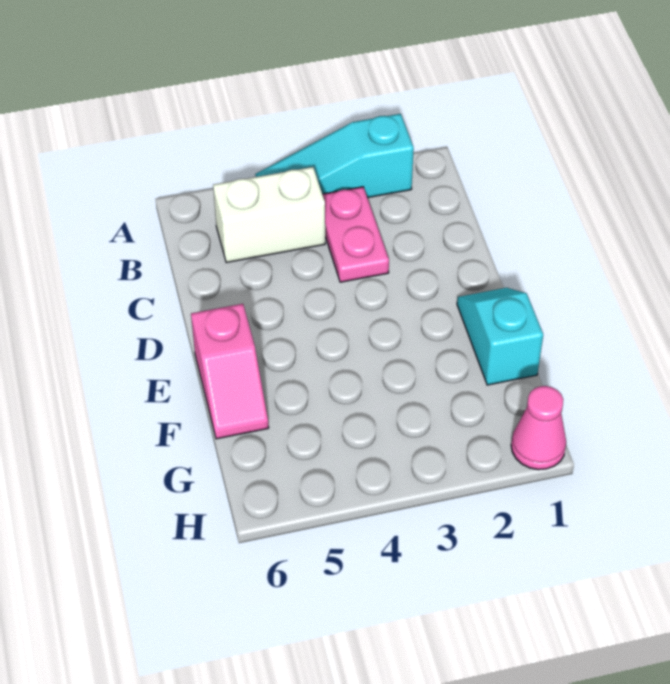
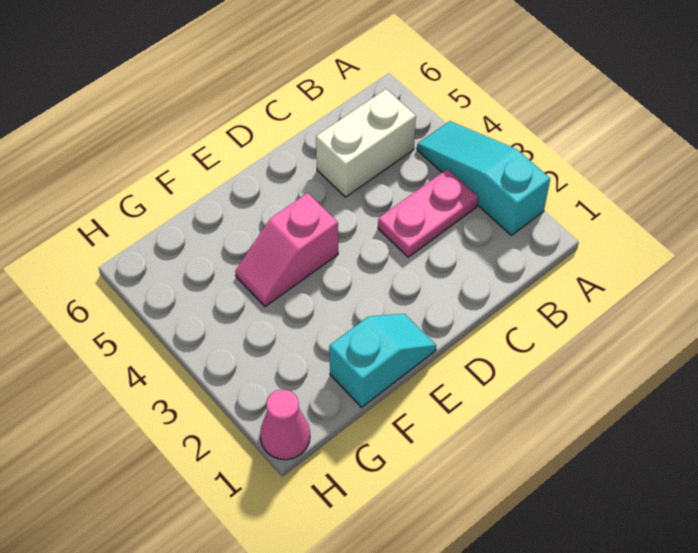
white 1x2 brick [213,167,325,263] -> white 1x2 brick turned to [316,89,416,197]
pink 1x2 slope [191,304,269,439] -> pink 1x2 slope moved to [235,193,338,307]

